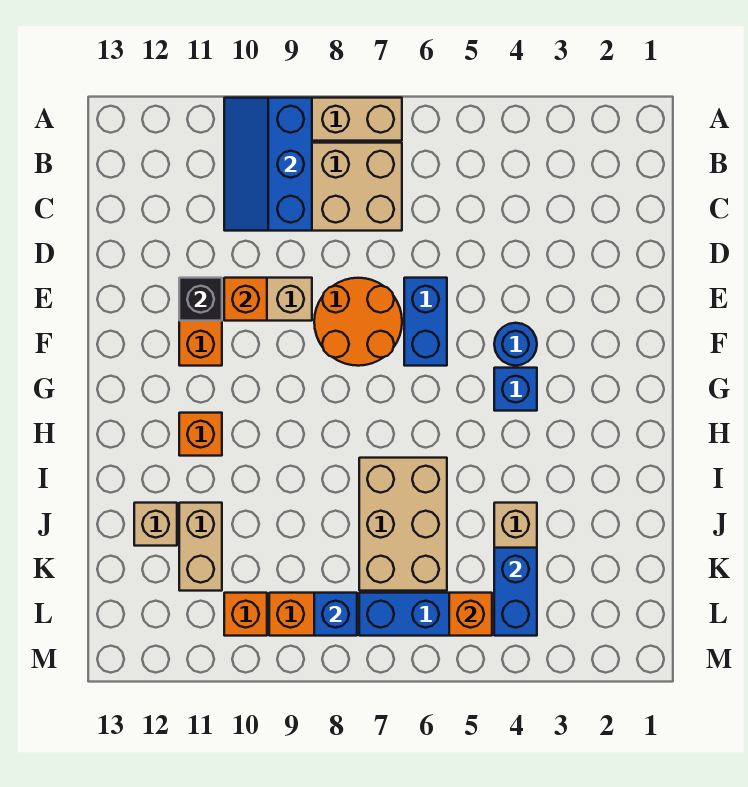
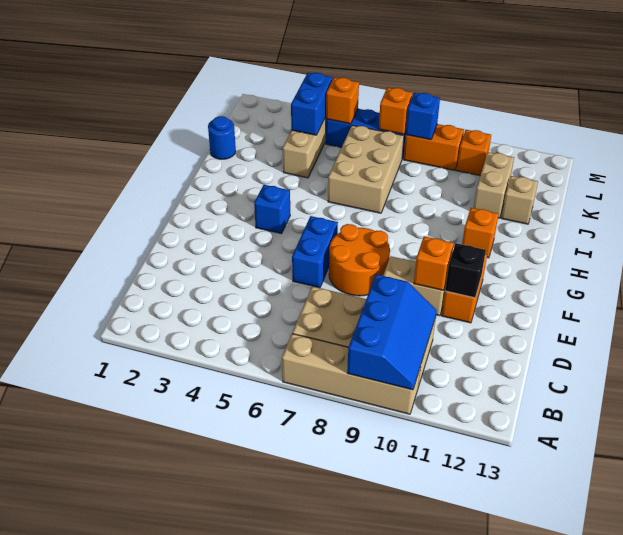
blue 1x1 round brick [494,323,537,366] -> blue 1x1 round brick moved to [208,116,236,159]
none -> orange 1x1 brick [379,88,413,134]

